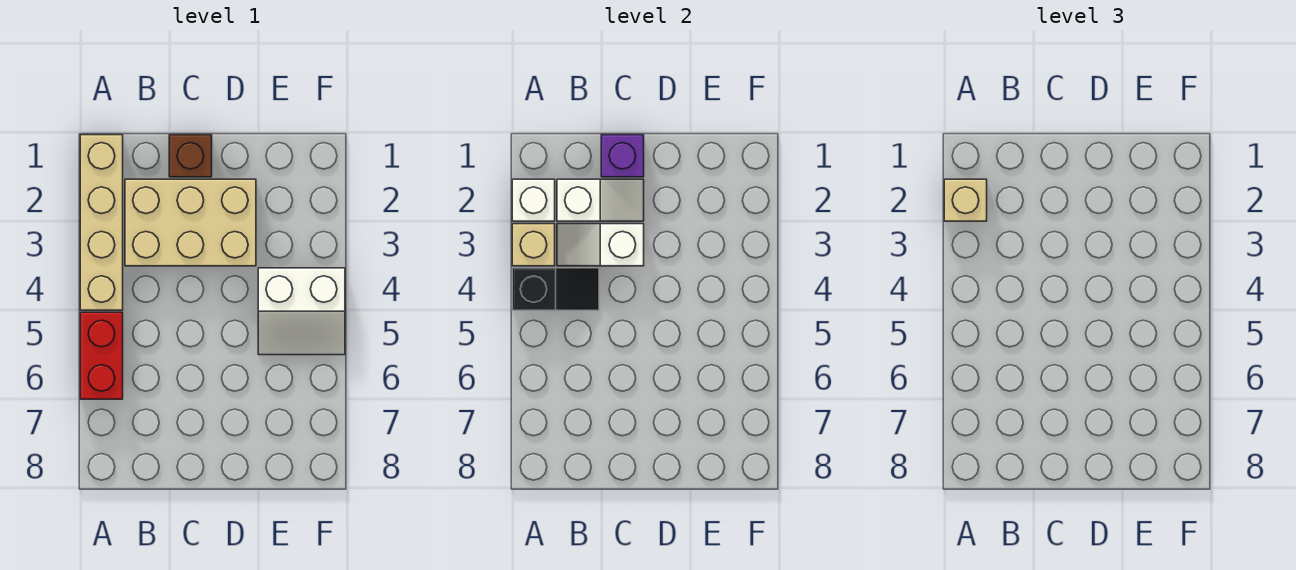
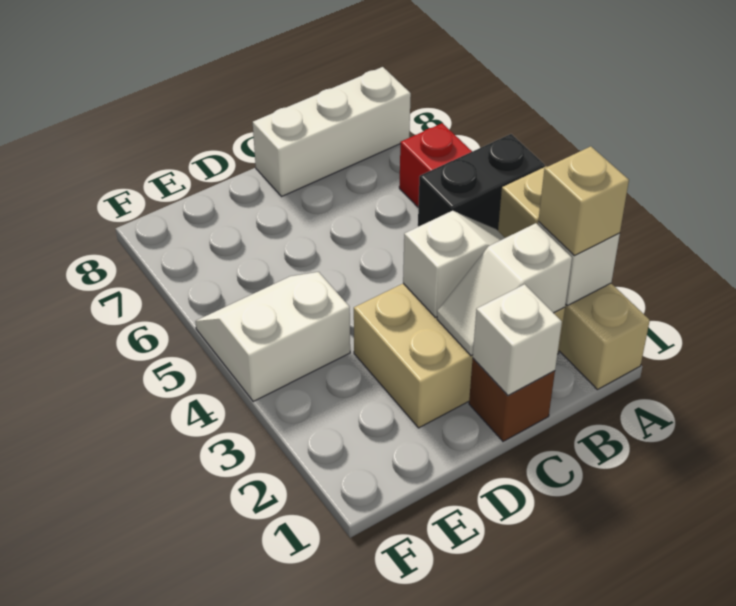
black 1x2 slope [512,268,599,310] -> black 1x2 brick [418,134,545,230]
none -> white 1x3 brick [253,67,411,197]
purple 1x1 brick [601,135,644,177] -> white 1x1 brick [473,284,562,395]

